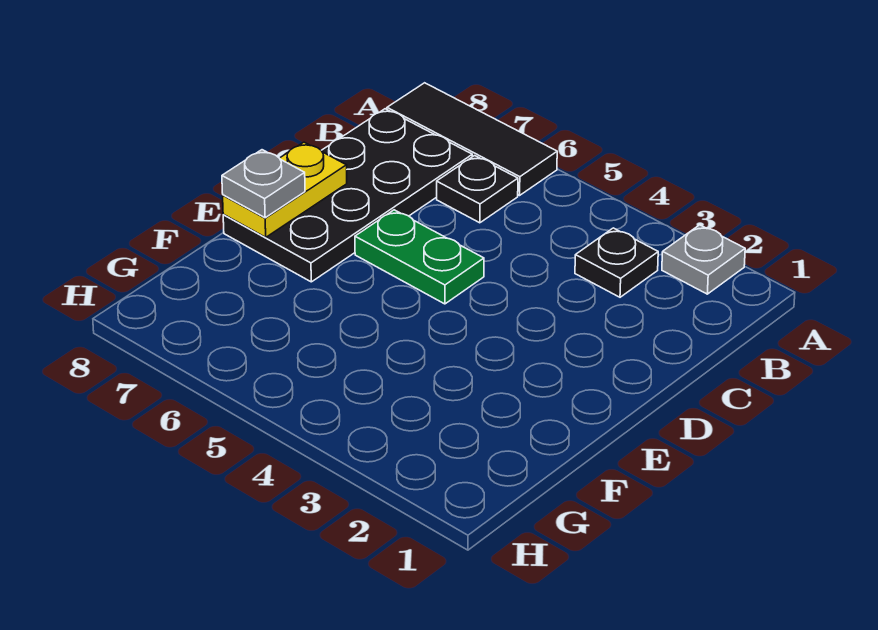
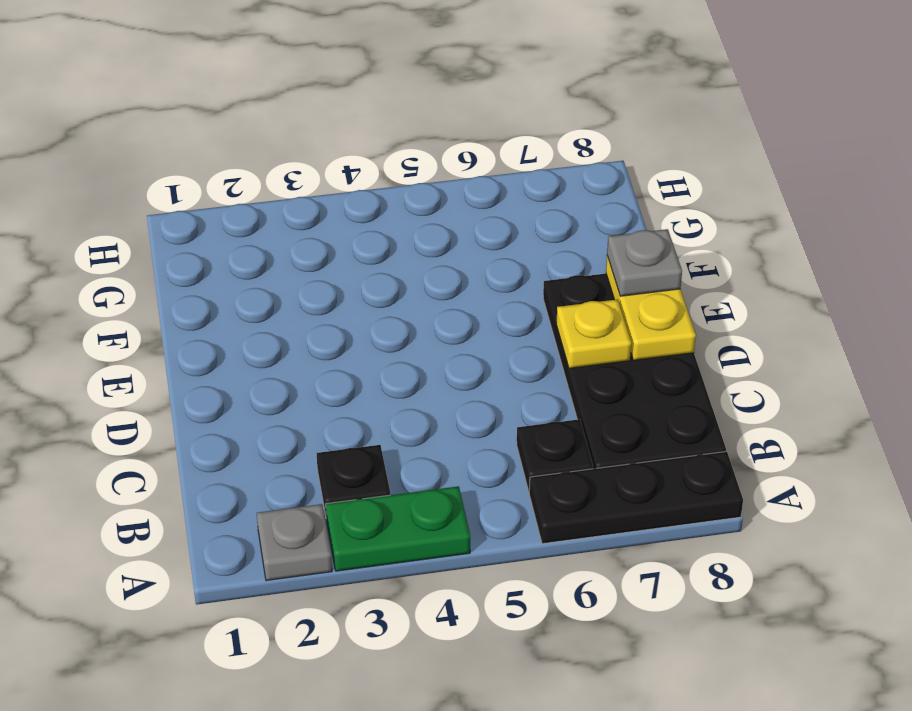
black 1x3 tile [387,83,557,195] -> black 1x3 plate [529,452,743,544]
green 1x2 plate [355,210,484,304] -> green 1x2 plate moved to [326,486,470,571]
none -> yellow 1x1 plate [556,299,631,368]

